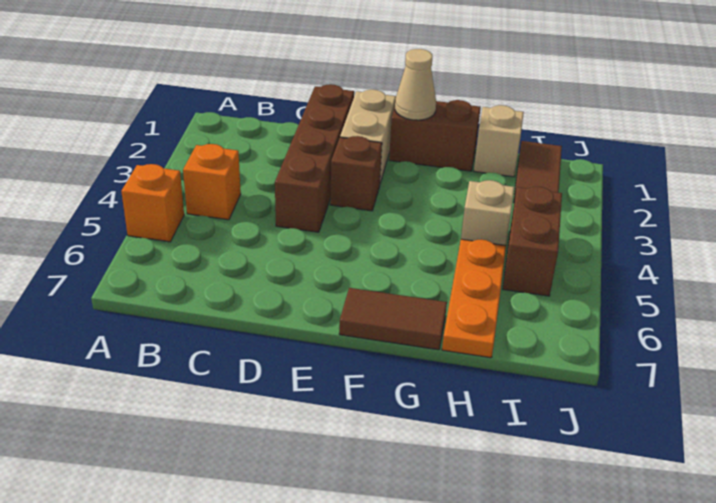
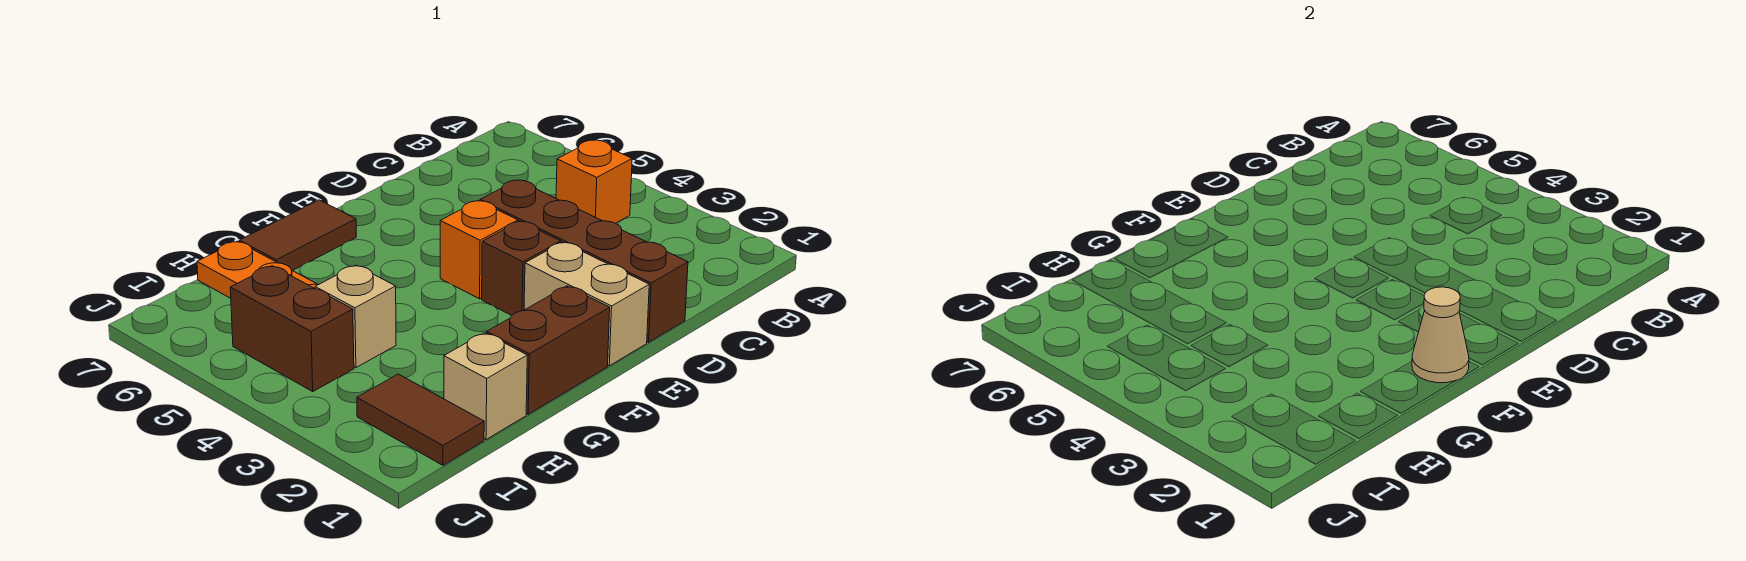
orange 1x1 brick [121,164,184,242] -> orange 1x1 brick moved to [440,201,518,299]

